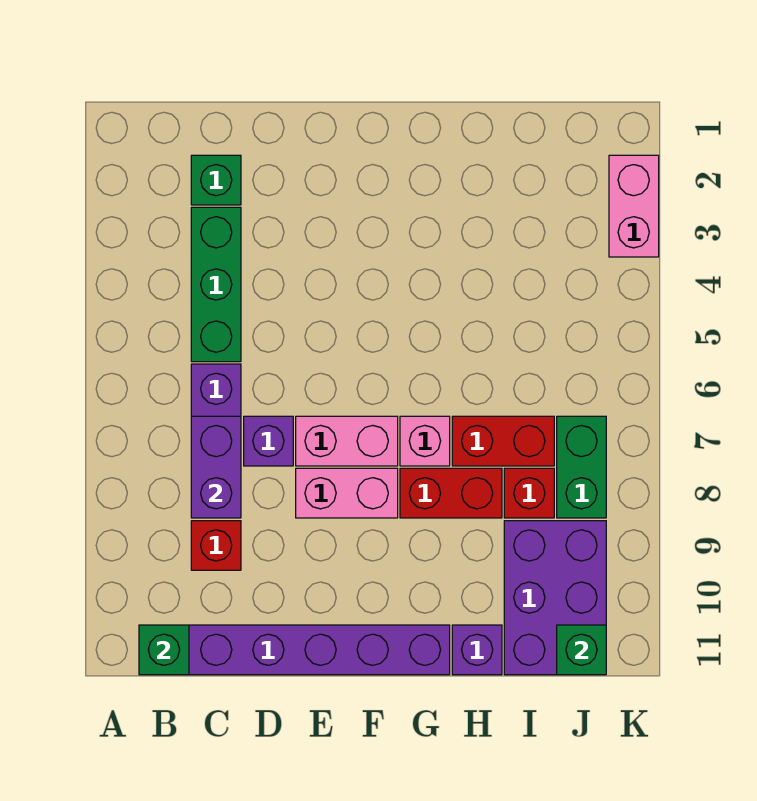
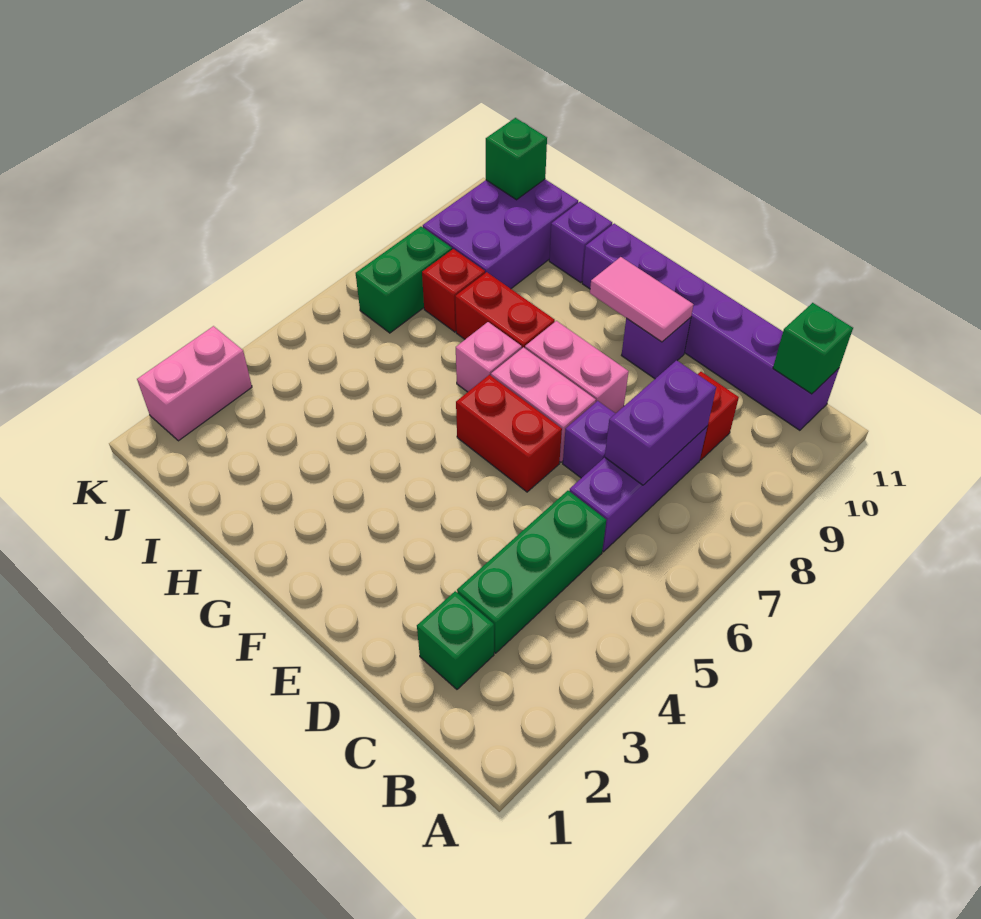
none -> purple 1x1 brick [621,318,691,379]
none -> pink 1x2 tile [590,257,693,342]
red 1x2 brick [452,416,554,466] -> red 1x2 brick moved to [456,375,562,492]

